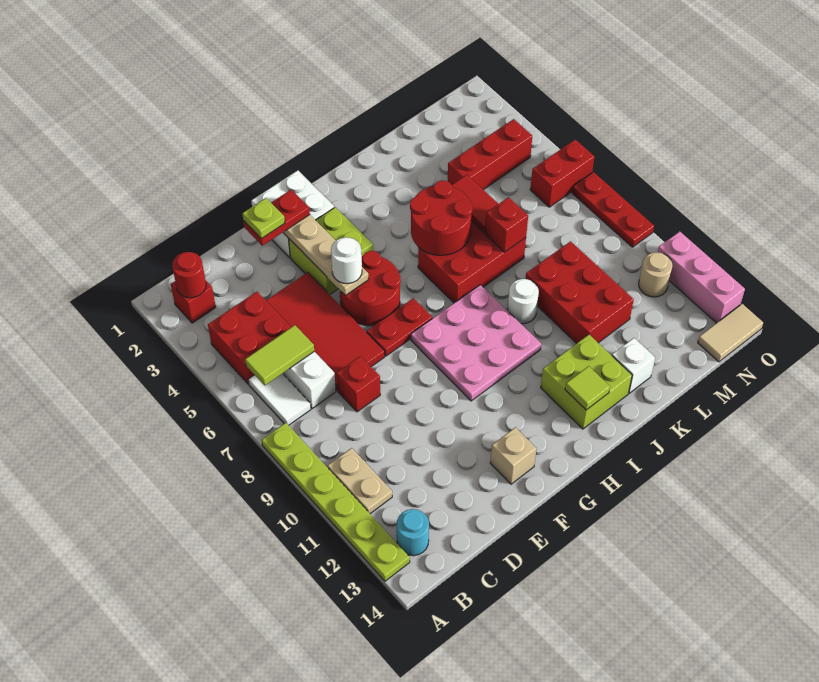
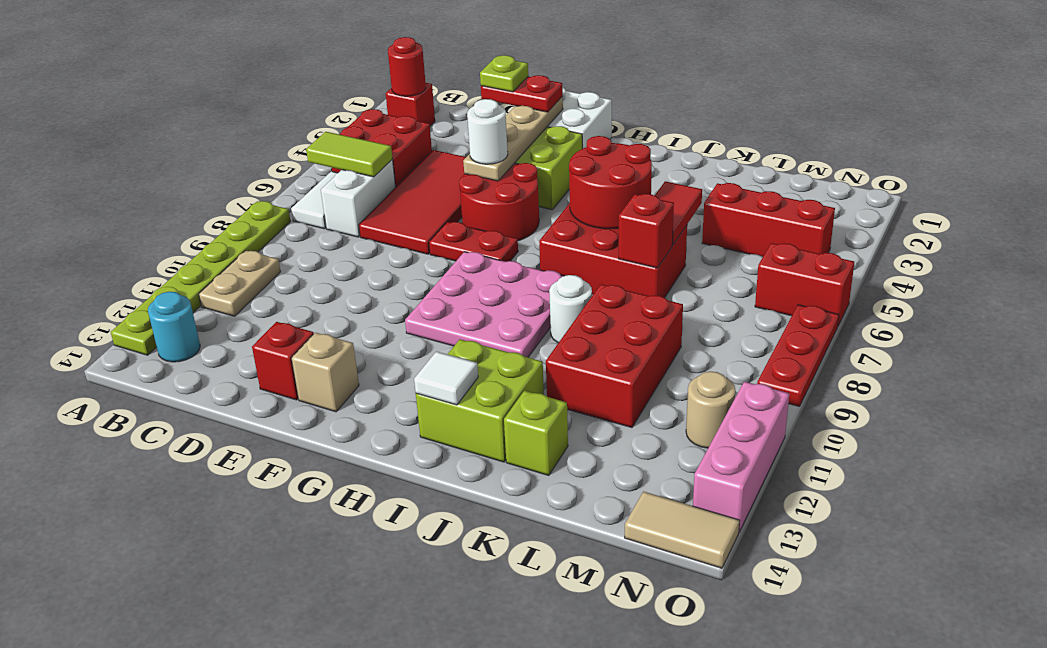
red 1x1 brick [337,356,380,412] -> red 1x1 brick moved to [252,322,314,400]
lime 1x1 tile [565,366,610,410] -> white 1x1 tile [414,352,478,405]
white 1x1 brick [612,338,655,393] -> lime 1x1 brick [504,391,568,476]

